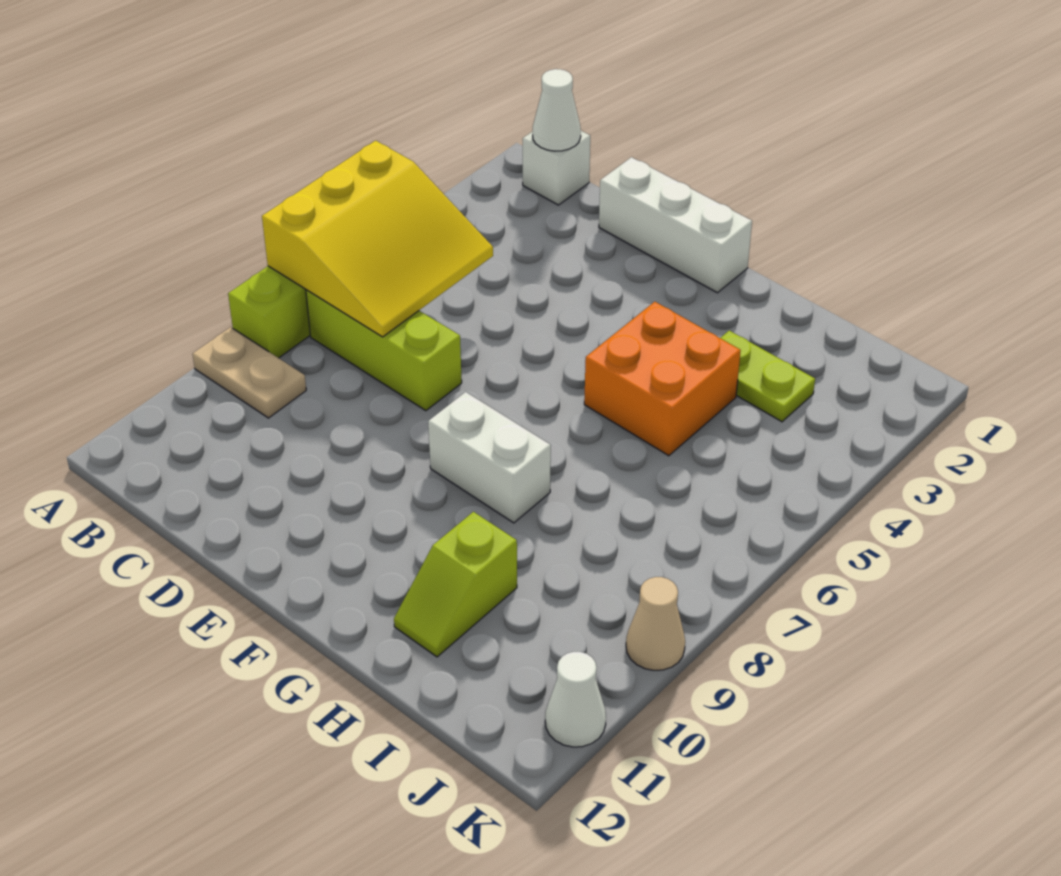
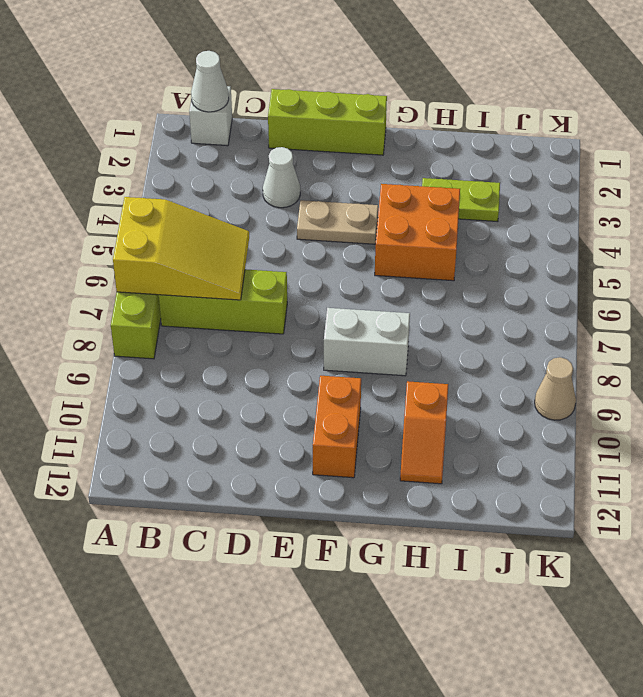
yellow 3x3 slope [262,141,493,337] -> yellow 2x3 slope [113,197,249,300]
tan 1x2 plate [193,327,306,418] -> tan 1x2 plate moved to [297,200,378,244]
white 1x3 brick [599,157,752,293] -> lime 1x3 brick [268,89,387,155]
none -> orange 1x2 brick [313,376,361,478]
lime 1x2 slope [394,512,517,657] -> orange 1x2 slope [400,381,448,484]
white 1x1 cone [545,652,606,747] -> white 1x1 cone moved to [263,147,300,208]

